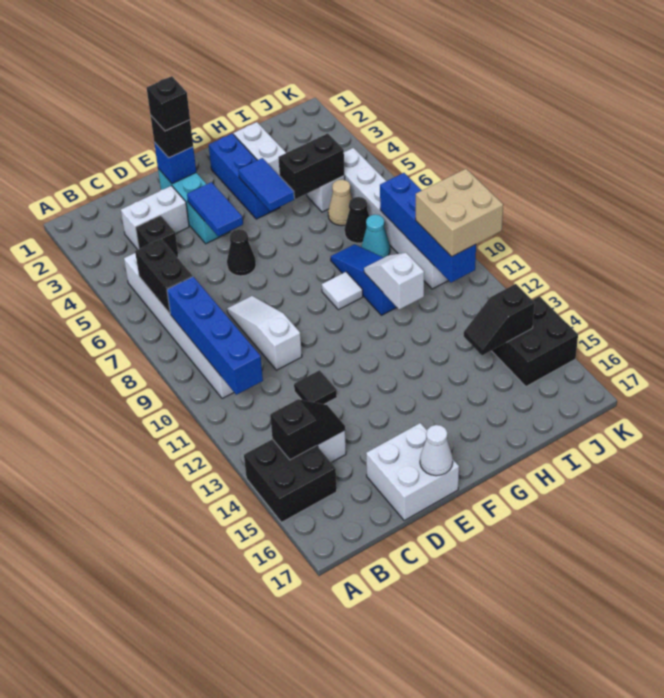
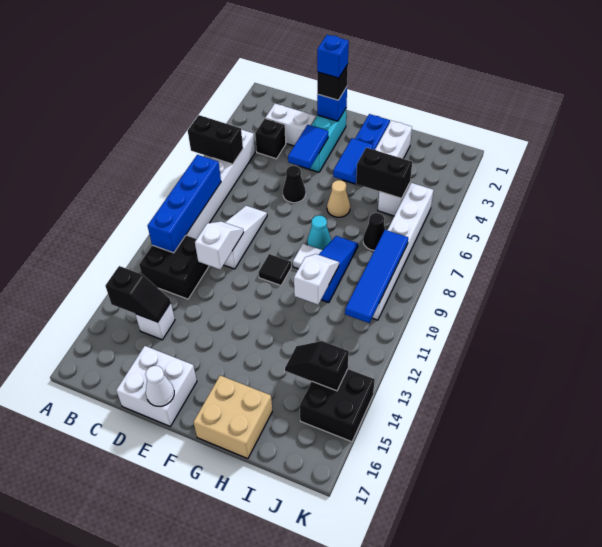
black 2x2 brick [244,439,337,522] -> black 2x2 brick moved to [139,235,209,299]
black 1x2 brick [135,239,193,314] -> black 1x2 brick turned to [188,115,243,164]
none -> white 1x2 slope [195,221,244,270]
black 1x1 tile [294,370,337,404] -> black 1x1 tile moved to [259,254,291,285]
black 1x1 brick [147,76,190,131] -> blue 1x1 brick [317,35,349,78]
tan 1x1 cone [328,180,352,226] -> tan 1x1 cone moved to [327,180,350,217]
cyan 1x1 cone [361,215,390,258] -> cyan 1x1 cone moved to [307,215,331,250]
blue 1x4 brick [380,173,476,282] -> blue 1x4 tile [345,230,408,323]
tan 2x2 brick [416,169,503,257] -> tan 2x2 brick moved to [193,375,272,459]

